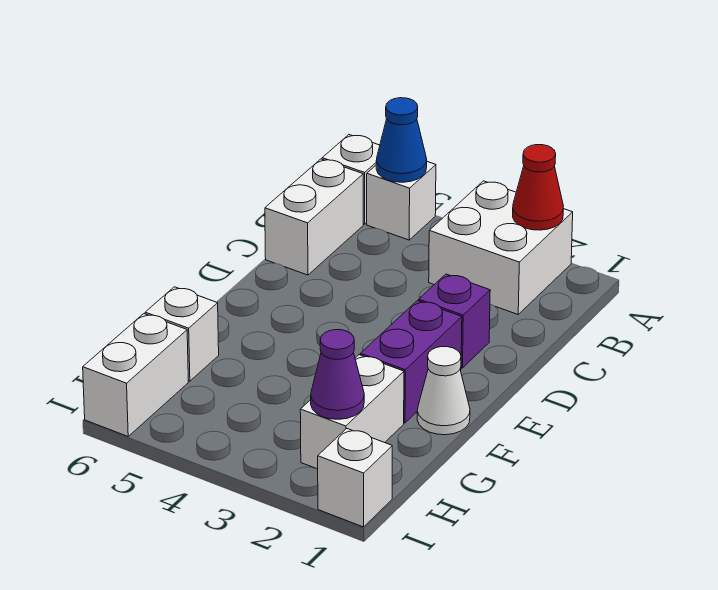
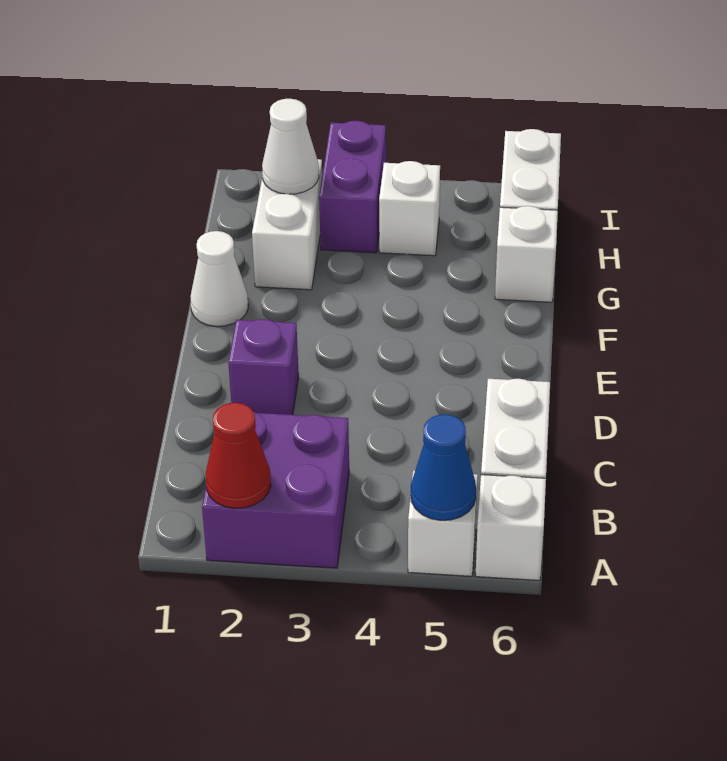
white 2x2 brick [429,181,573,314] -> purple 2x2 brick [202,412,349,568]
purple 1x2 brick [360,301,462,423] -> purple 1x2 brick moved to [319,121,386,253]
purple 1x1 cone [311,330,364,419] -> white 1x1 cone [262,99,319,194]
white 1x1 brick [318,429,392,527] -> white 1x1 brick moved to [379,161,440,256]

